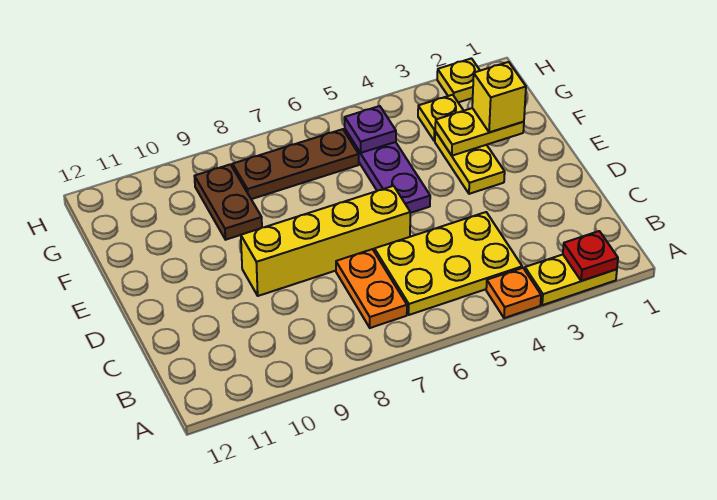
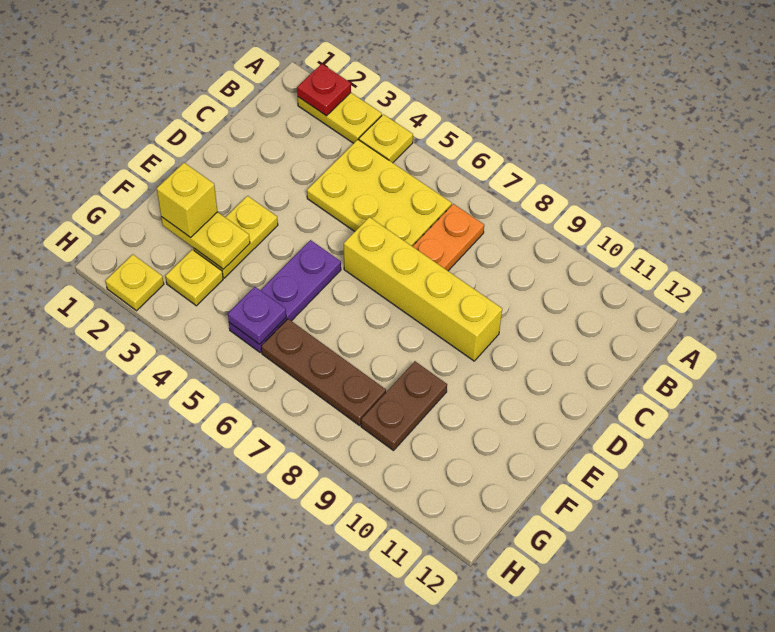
orange 1x1 plate [486,268,541,318] -> yellow 1x1 plate [359,114,413,163]

